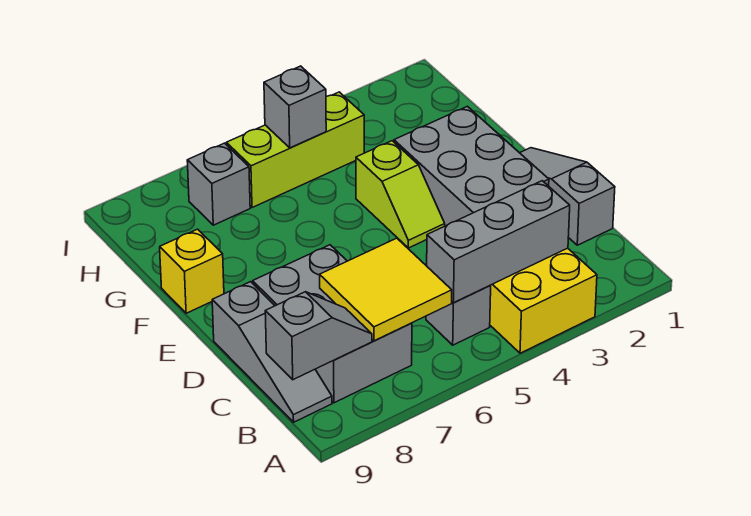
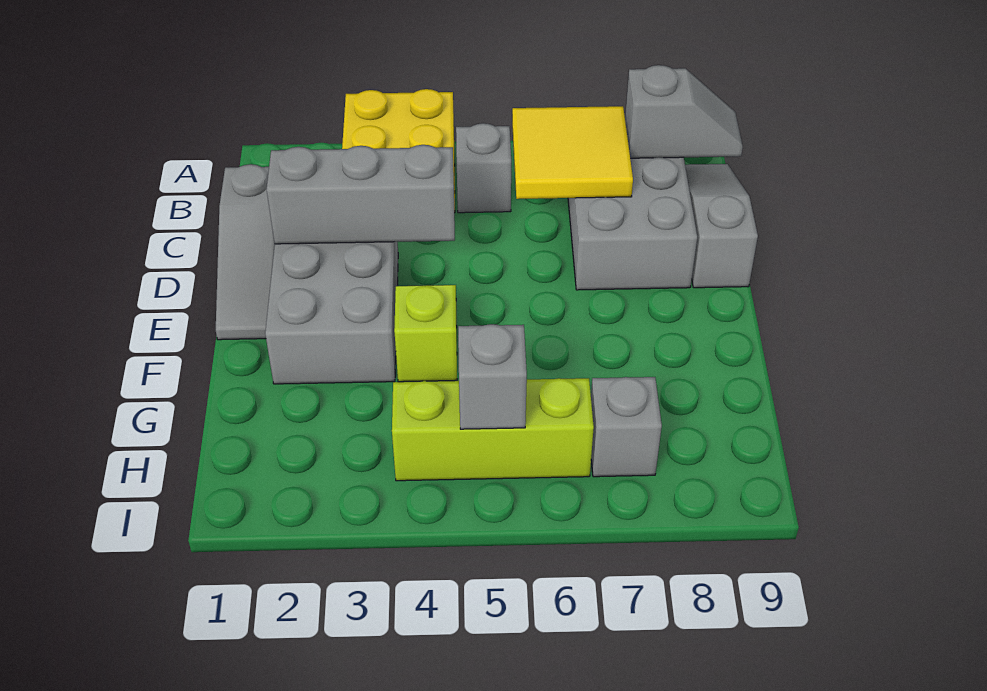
grey 1x3 brick [427,181,570,303] -> grey 1x3 brick moved to [267,145,455,244]
grey 1x2 slope [265,292,372,380] -> grey 1x2 slope turned to [625,65,743,158]
yellow 1x1 brick [160,229,224,313] -> none

